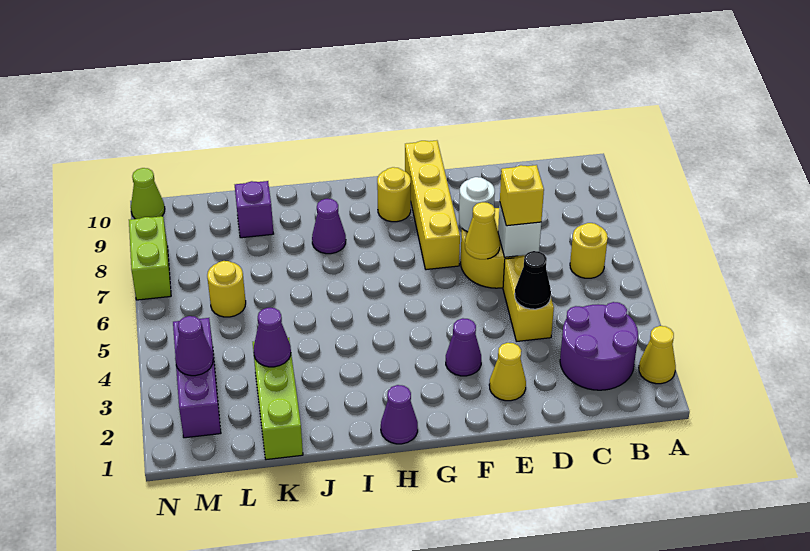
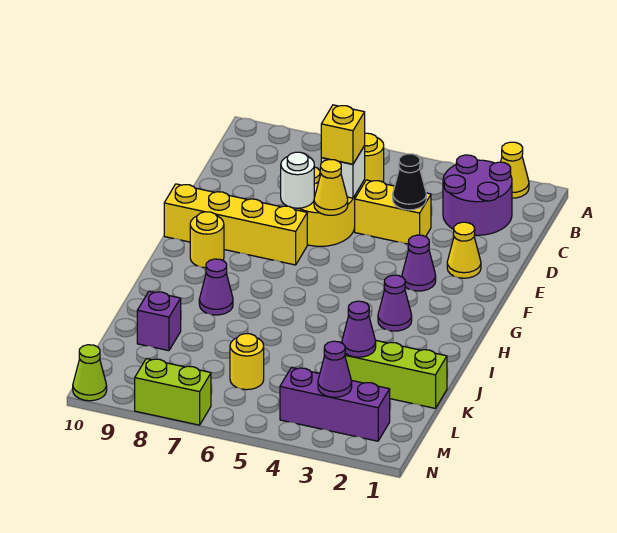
purple 1x1 cone [381,385,418,444] -> purple 1x1 cone moved to [378,275,412,331]

